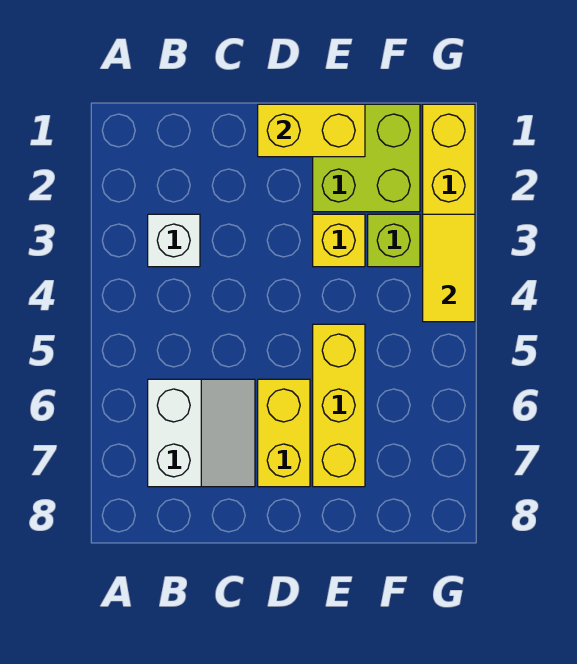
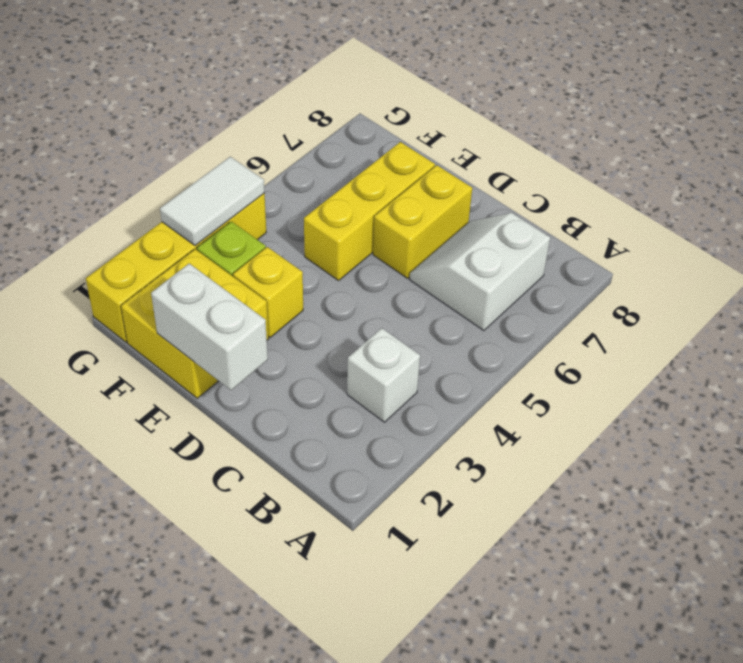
yellow 1x2 brick [258,104,365,157] -> white 1x2 brick [151,264,268,390]
lime 2x2 brick [313,104,420,212] -> yellow 2x2 brick [121,249,269,398]
yellow 1x2 tile [423,214,475,322] -> white 1x2 tile [160,157,264,246]

